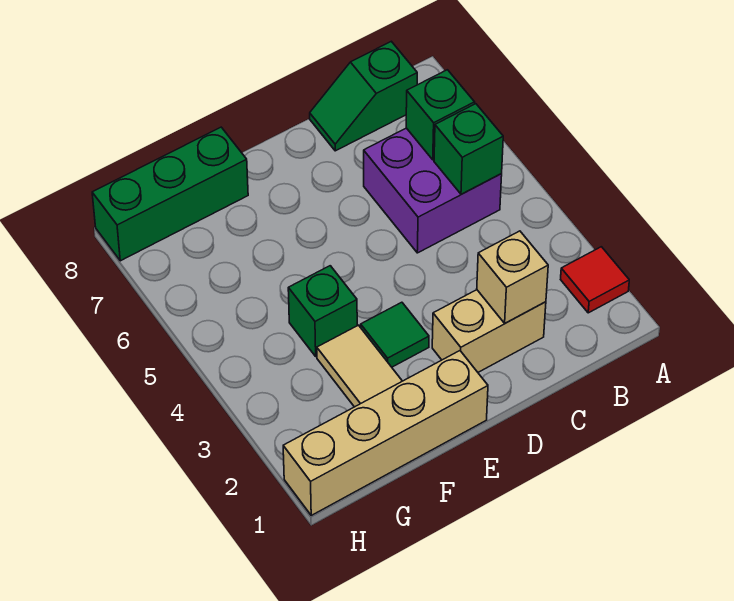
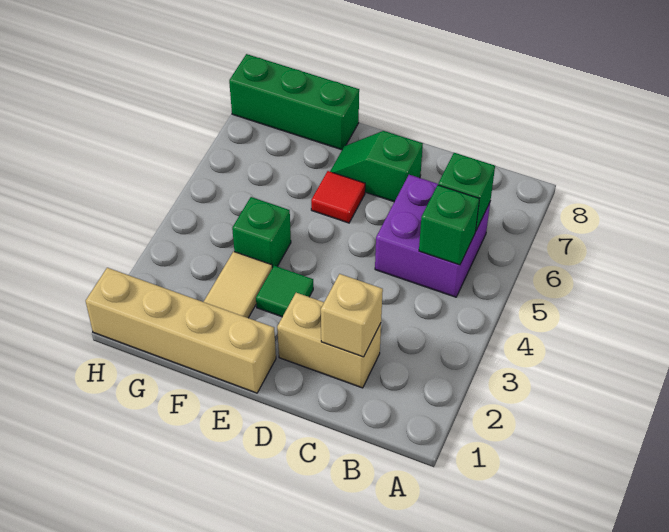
red 1x1 tile [561,247,629,313] -> red 1x1 tile moved to [311,171,365,223]
green 1x2 slope [310,41,417,151] -> green 1x2 slope moved to [330,131,423,202]

